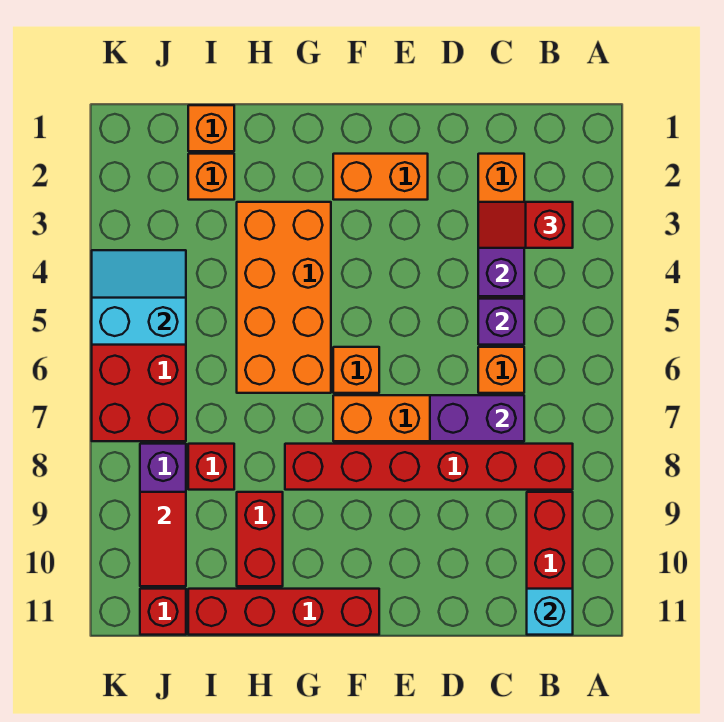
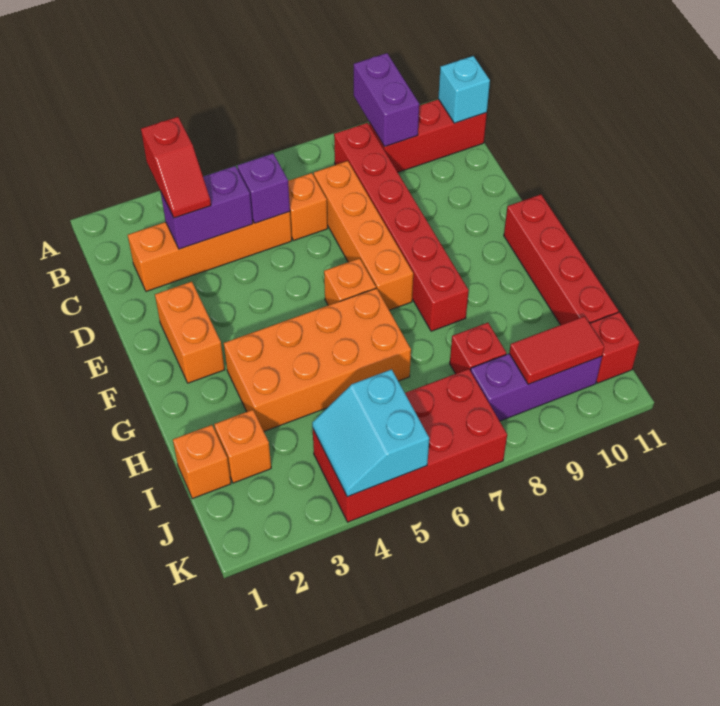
purple 1x2 brick [430,395,524,441] -> purple 1x2 brick moved to [354,53,419,147]
red 1x2 brick [237,492,283,586] -> none

